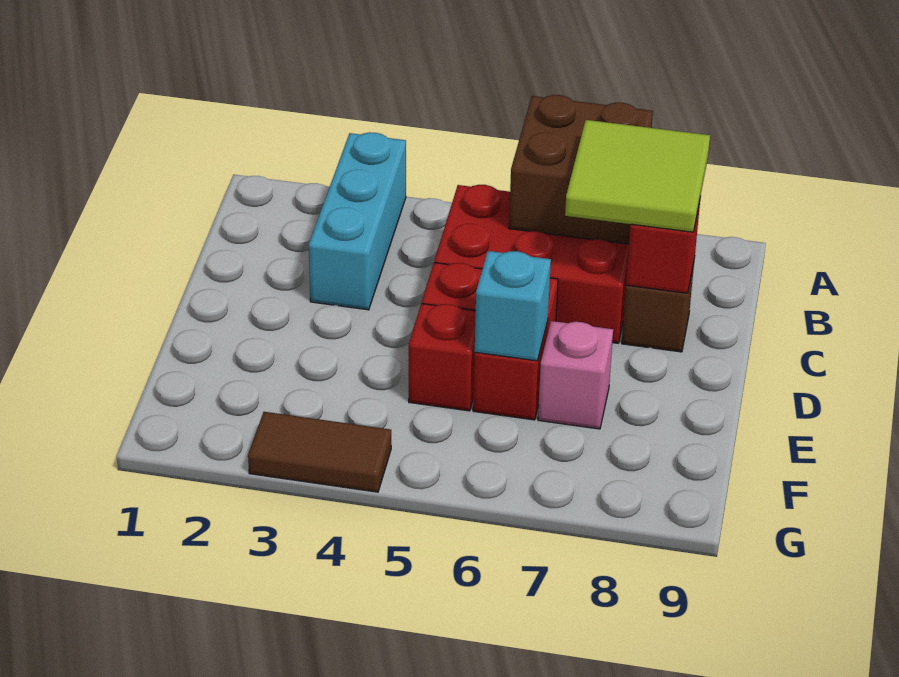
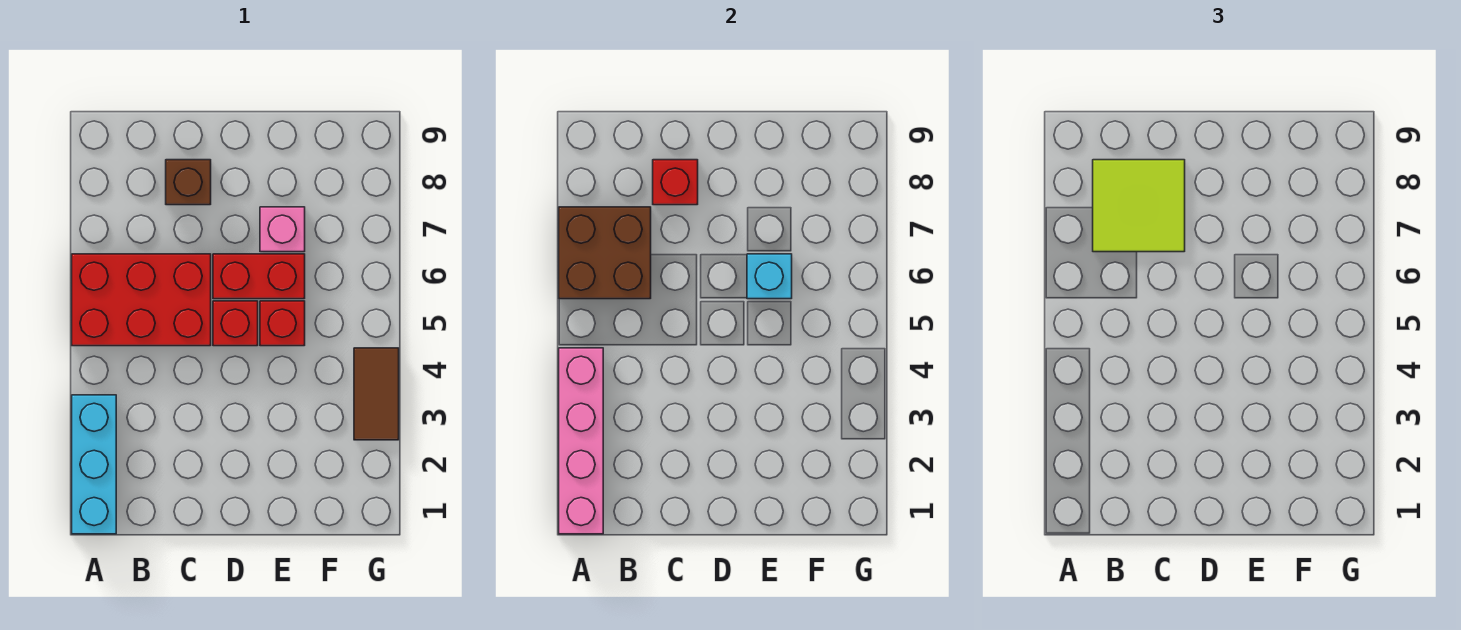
none -> pink 1x4 brick [559,348,603,534]
cyan 1x3 brick [309,132,406,310] -> cyan 1x3 brick turned to [72,395,116,534]
red 2x3 brick [434,185,629,343] -> red 2x3 brick turned to [72,254,211,346]

